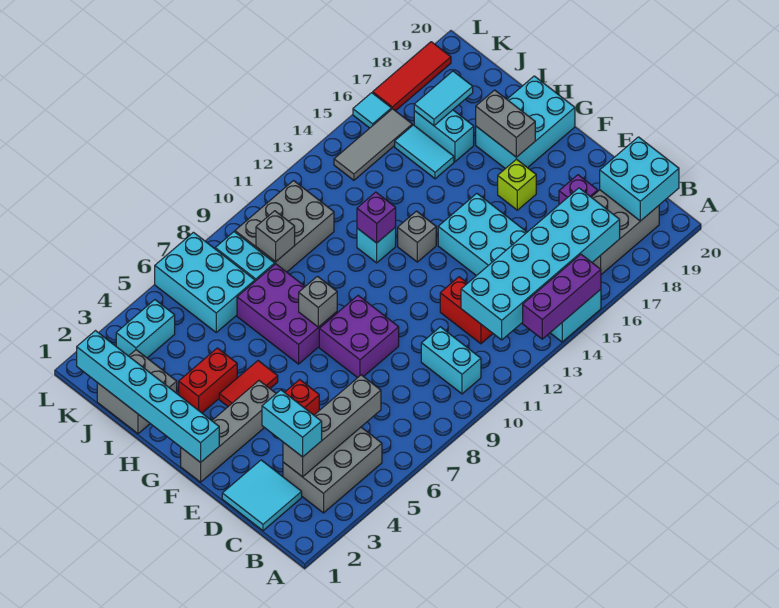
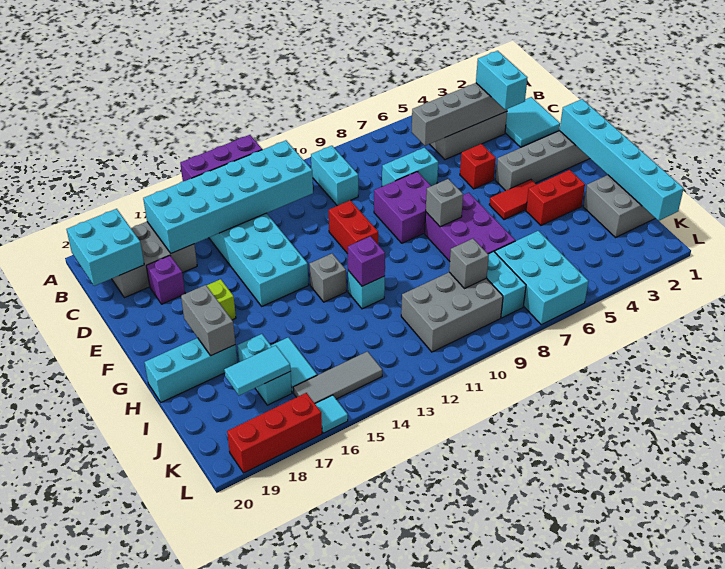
red 1x2 brick [440,277,493,344] -> red 1x2 brick moved to [329,200,378,254]
cyan 2x3 brick [476,76,575,169] -> cyan 1x3 brick [145,338,237,402]
cyan 1x2 brick [116,300,175,358] -> cyan 1x2 brick moved to [382,148,438,186]
red 1x3 tile [373,42,451,111] -> red 1x3 brick [227,393,322,473]

